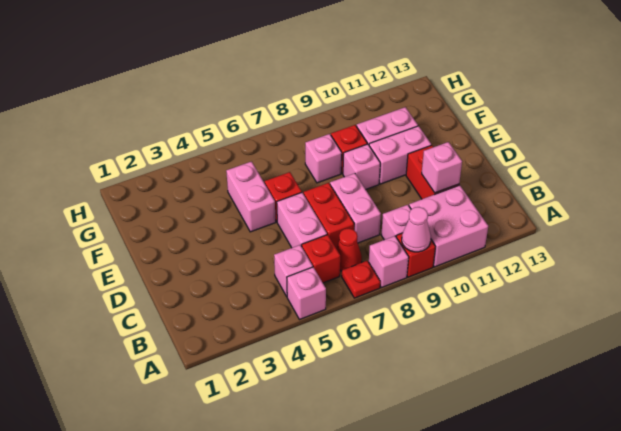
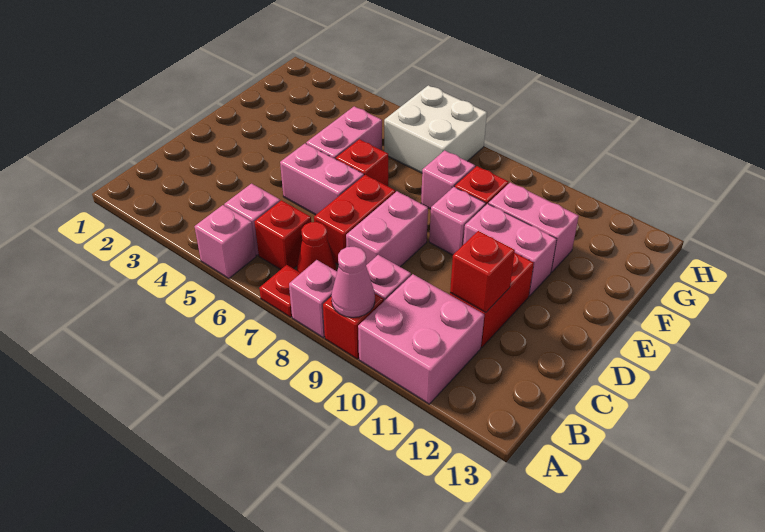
pink 1x2 brick [277,193,327,248] -> pink 1x2 brick turned to [280,143,364,215]
pink 1x1 brick [422,142,462,193] -> red 1x1 brick [450,231,515,313]
none -> white 2x2 brick [384,85,487,173]

